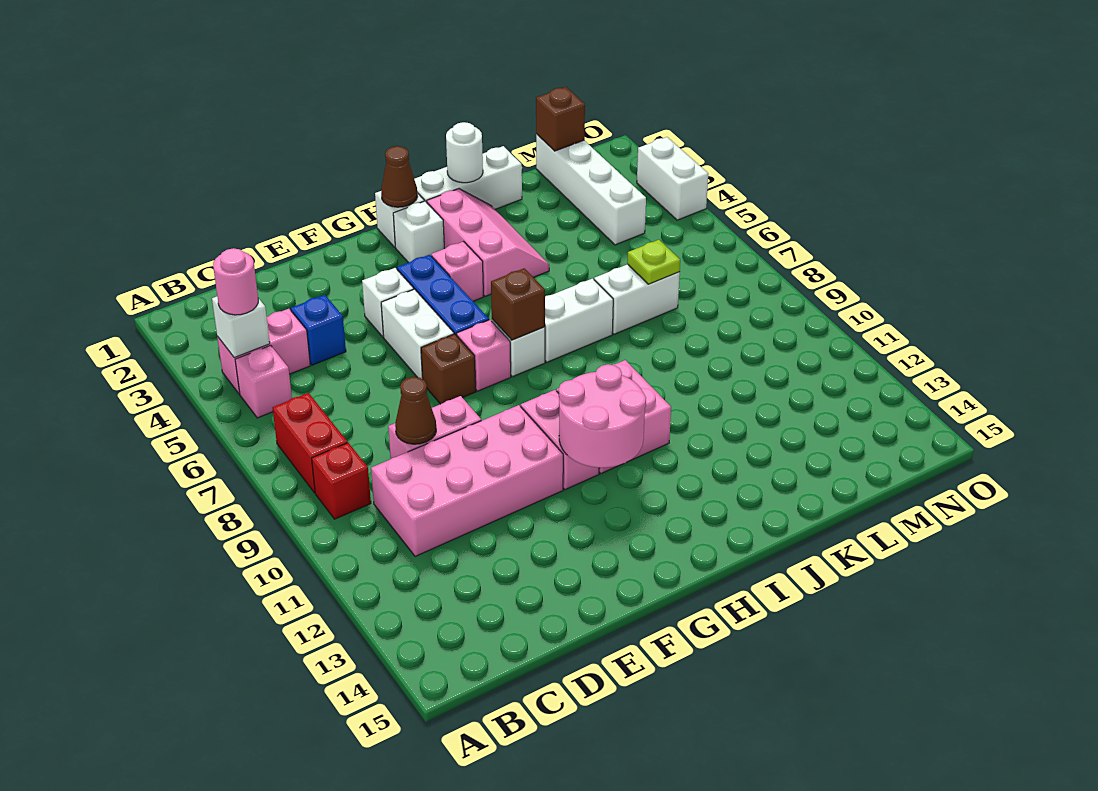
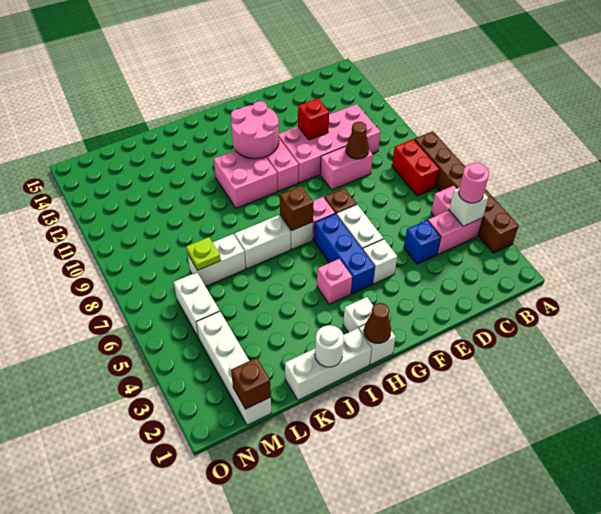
none -> brown 1x6 brick [414,131,519,253]
red 1x1 brick [312,443,371,519] -> red 1x1 brick moved to [298,98,329,140]
pink 2x3 slope [427,189,549,296] -> none
white 1x2 brick [637,137,708,220] -> white 1x2 brick moved to [174,272,220,338]

